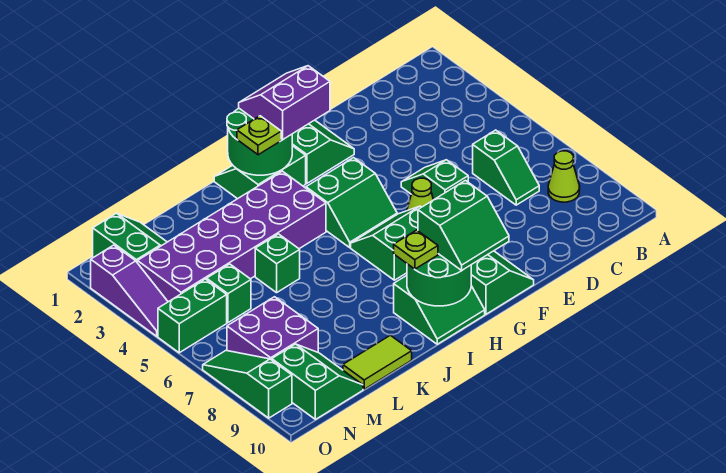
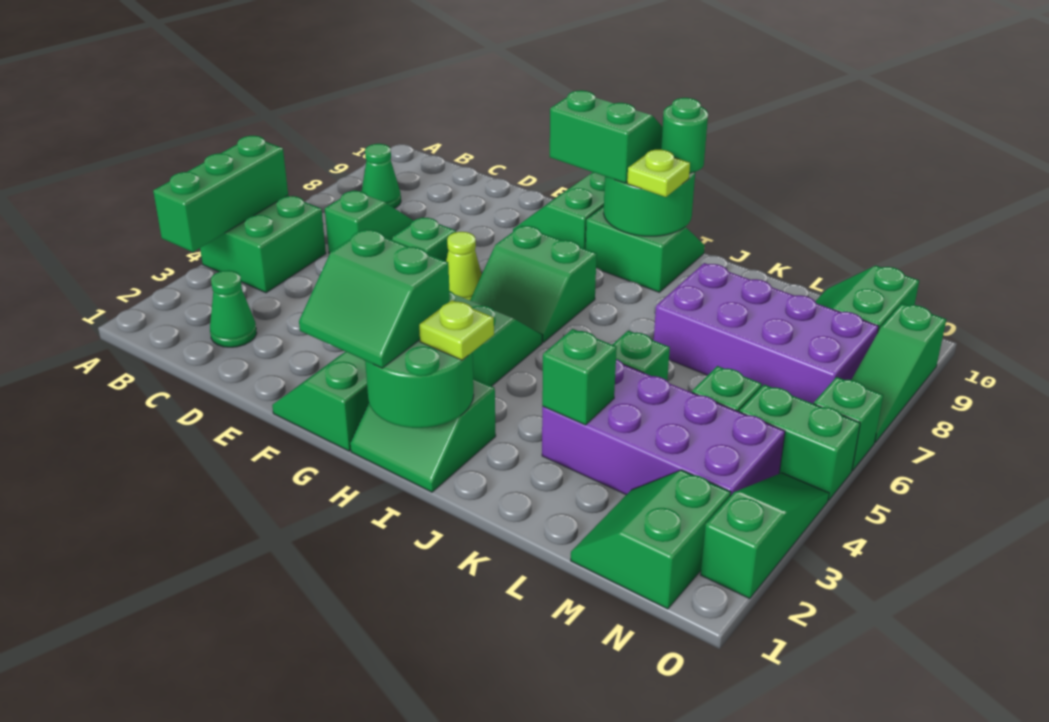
none -> green 1x3 brick [153,136,288,252]
none -> green 2x2 brick [200,195,326,293]
lime 1x1 cone [548,151,580,202] -> green 1x1 cone [361,144,401,208]
none -> green 1x1 cone [210,270,257,347]
purple 2x2 slope [239,66,330,140] -> green 2x2 slope [299,229,450,368]
purple 2x6 brick [137,171,326,302] -> purple 2x4 brick [542,359,785,495]
none -> green 1x1 round brick [661,98,708,173]
none -> green 1x1 brick [542,329,617,425]
lime 1x2 tile [343,335,412,389] -> none
purple 2x2 brick [227,297,318,360] -> purple 2x4 brick [654,263,879,404]
purple 1x3 slope [91,245,168,336] -> green 1x3 slope [700,473,829,599]
none -> green 1x1 brick [814,377,883,471]

